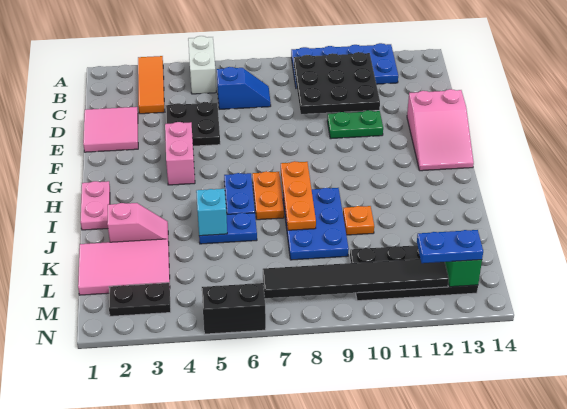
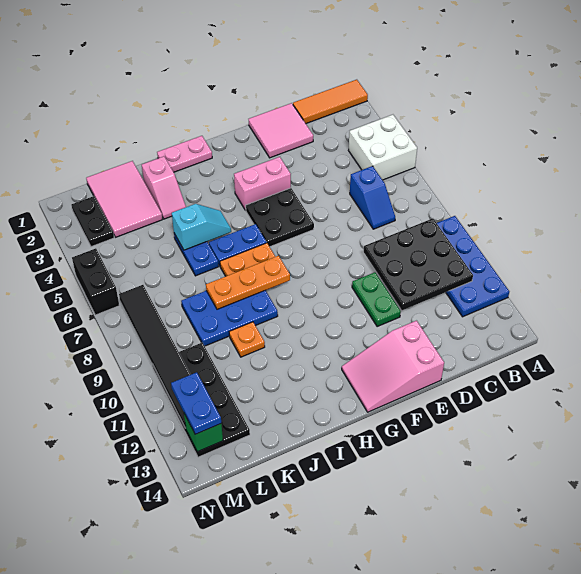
orange 1x3 tile [138,56,165,114] -> orange 1x3 tile moved to [293,80,368,124]
white 1x2 brick [188,36,216,94] -> white 2x2 brick [349,115,417,180]
black 2x2 plate [165,102,220,146] -> black 2x2 plate moved to [246,188,314,247]

